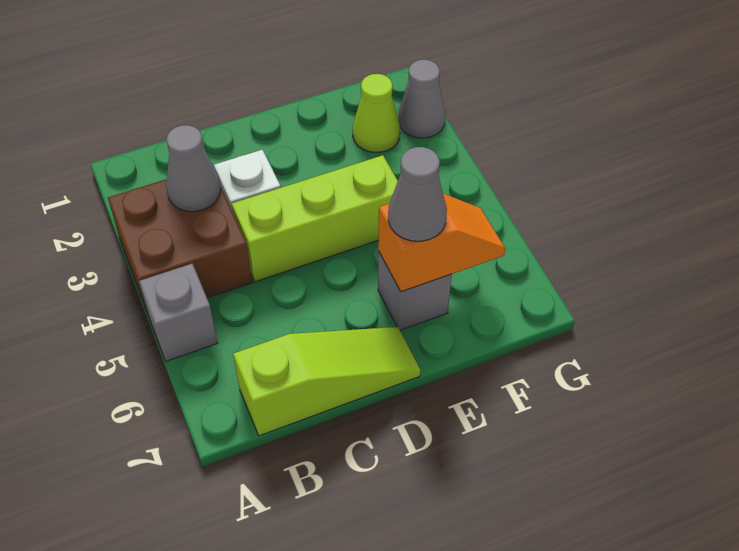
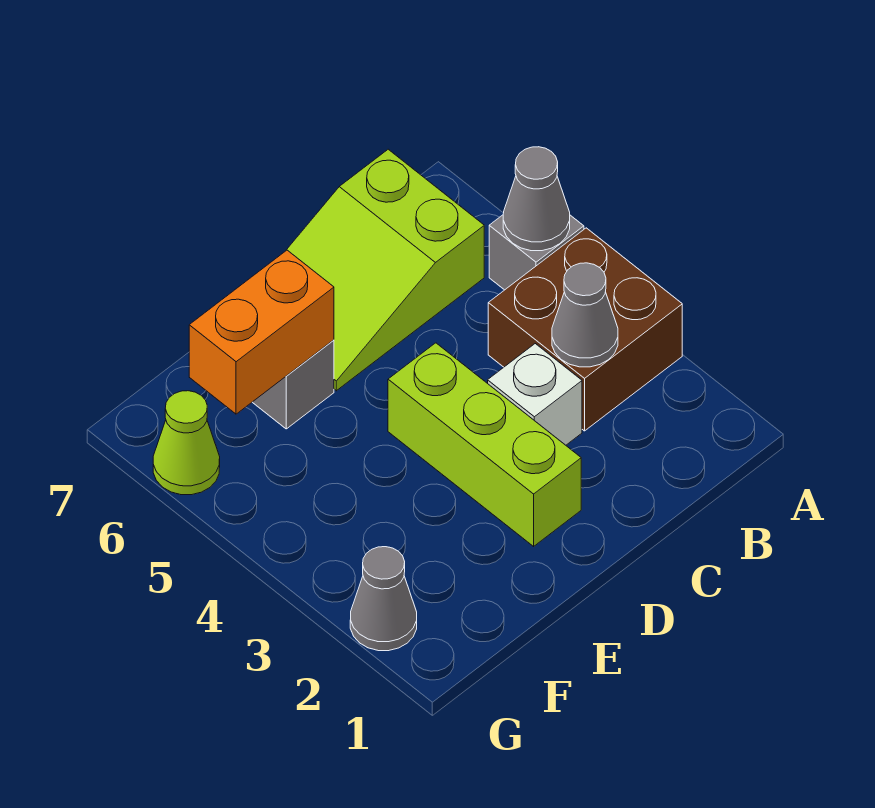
lime 1x3 slope [233,327,421,436] -> lime 2x3 slope [287,149,484,391]
lime 1x3 brick [232,155,398,282] -> lime 1x3 brick turned to [388,343,581,546]
orange 1x2 slope [378,193,505,292] -> orange 1x2 brick [189,250,334,414]
grey 1x1 cone [388,147,447,241] -> grey 1x1 cone moved to [503,147,570,251]
lime 1x1 cone [353,74,400,153] -> lime 1x1 cone moved to [153,391,220,495]

